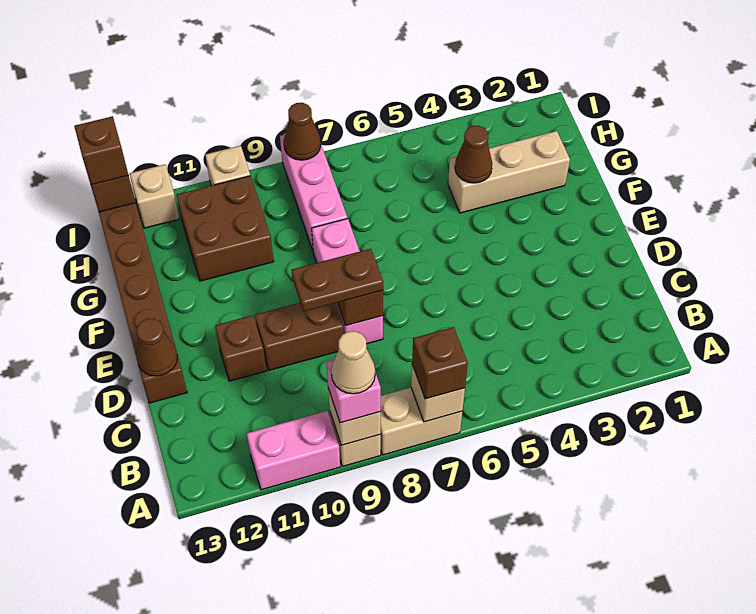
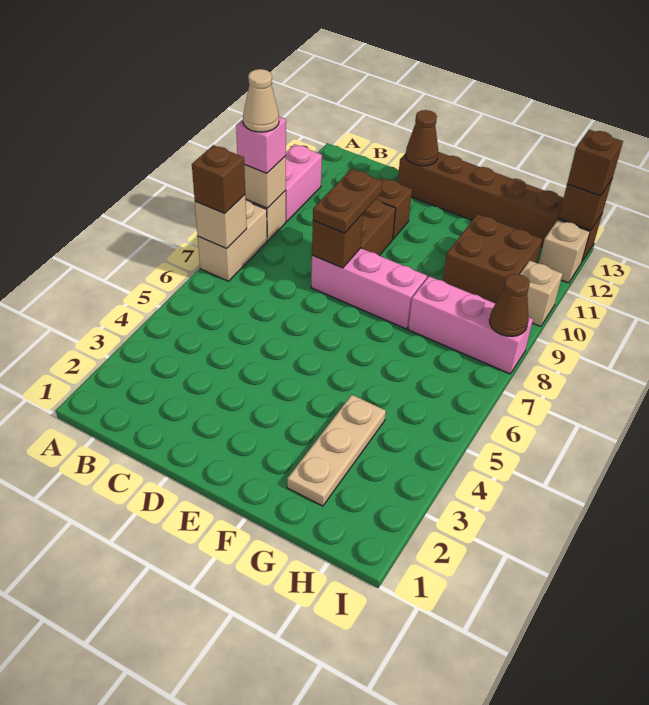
tan 1x3 brick [448,131,570,213] -> tan 1x3 plate [287,395,386,506]
brown 1x1 cone [455,126,492,183] -> none

